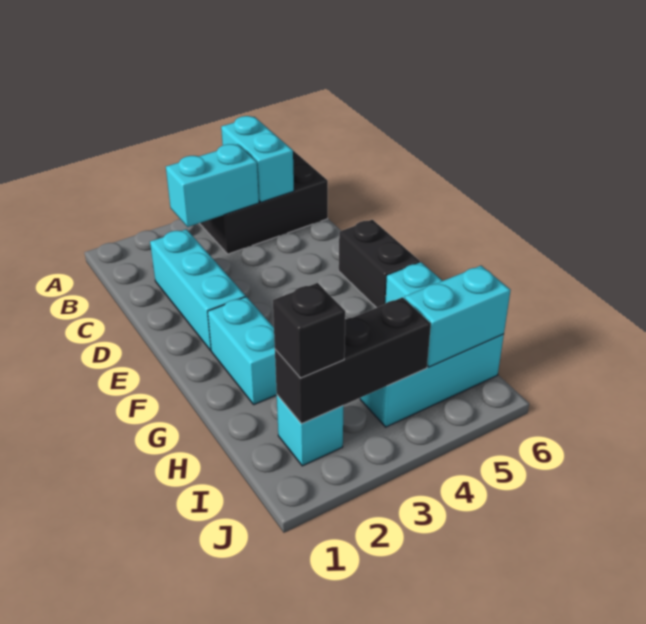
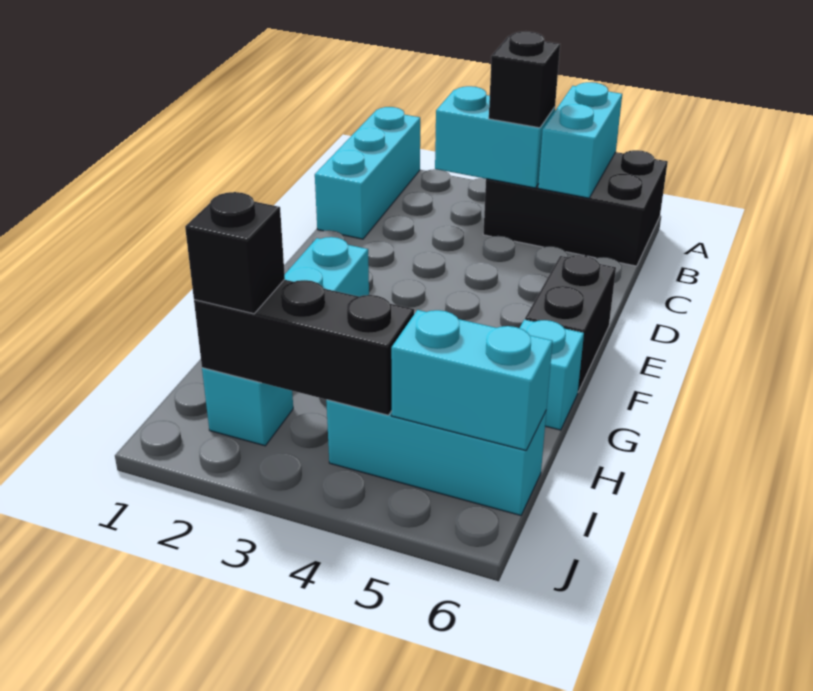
none -> black 1x1 brick [489,31,560,128]
cyan 1x3 brick [150,229,246,350] -> cyan 1x3 brick moved to [315,107,420,239]

